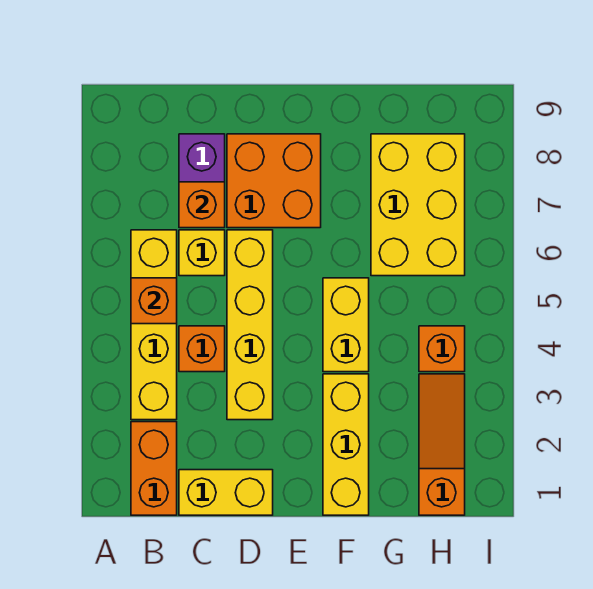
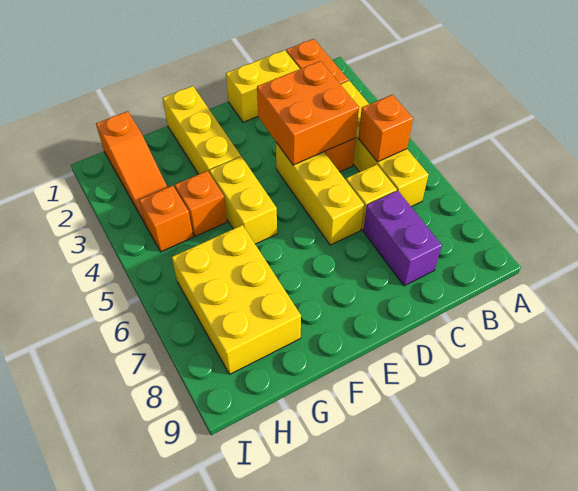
orange 1x1 brick [179,182,225,228] -> orange 1x1 brick moved to [175,171,227,237]
yellow 1x4 brick [227,230,273,420] -> yellow 1x3 brick [276,142,364,245]
orange 2x2 brick [227,134,321,228] -> orange 2x2 brick moved to [257,61,359,165]

